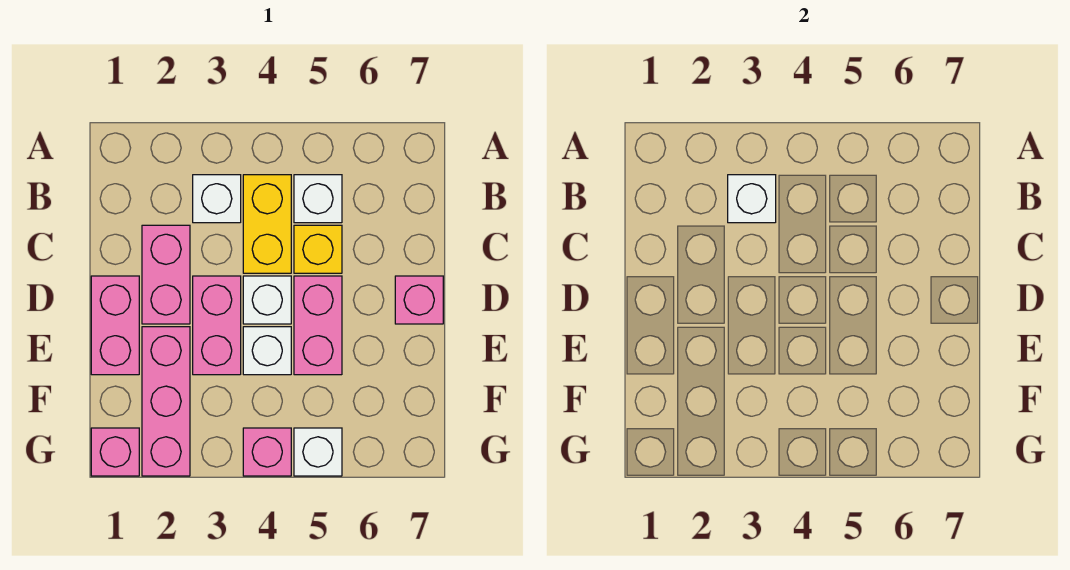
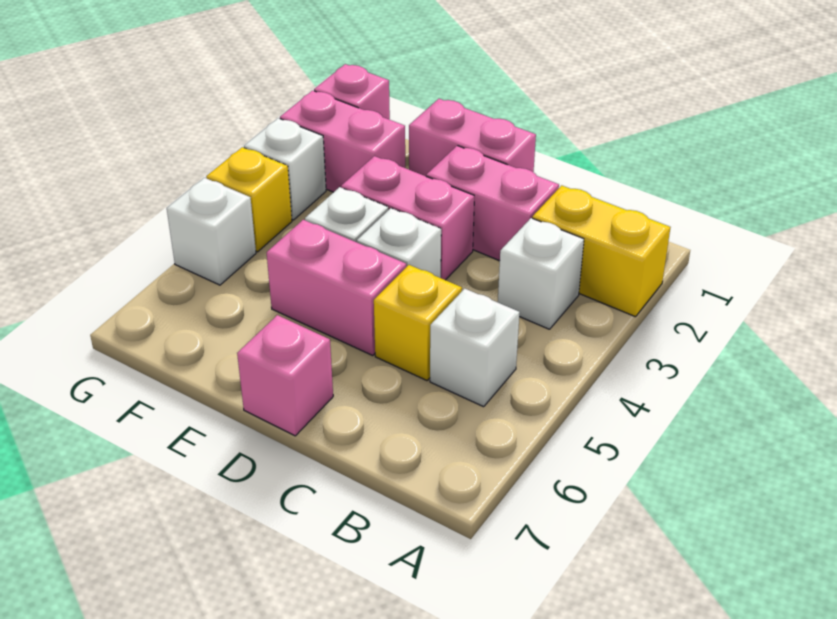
white 1x1 brick [728,175,776,223] -> white 1x1 brick moved to [244,118,326,220]
yellow 1x2 brick [243,175,291,273] -> yellow 1x2 brick moved to [532,185,671,317]
pink 1x3 brick [142,327,190,476] -> pink 1x2 brick [280,90,405,192]
pink 1x1 brick [243,428,291,476] -> yellow 1x1 brick [206,147,292,252]

